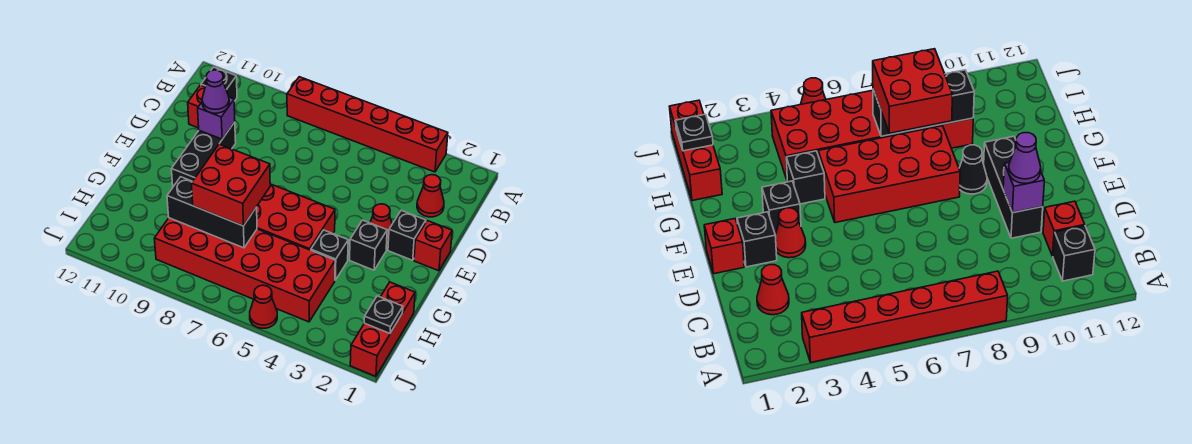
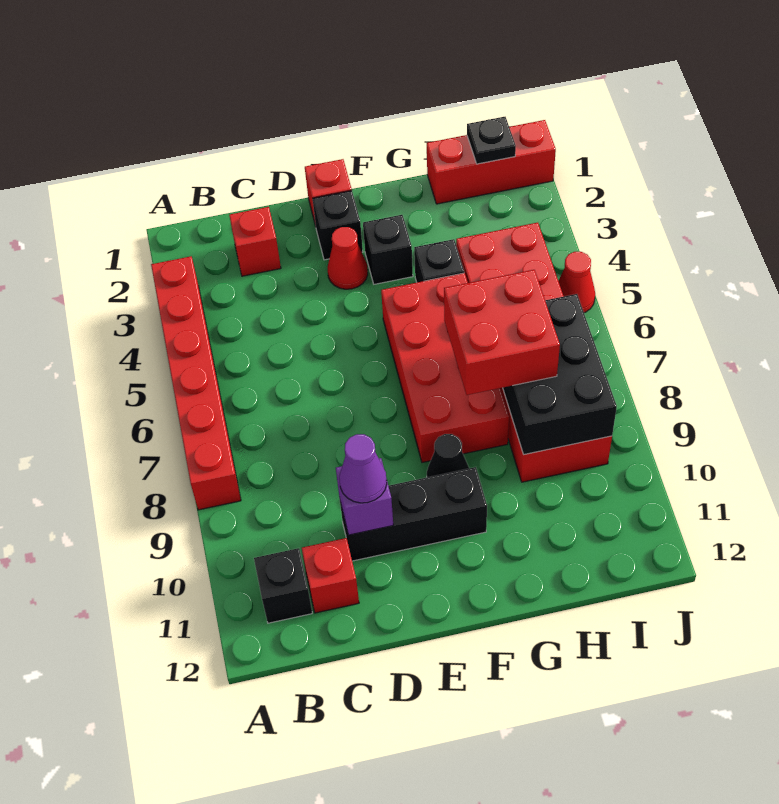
red 1x1 cone [417,175,444,217] -> red 1x1 brick [229,207,281,276]
black 1x3 brick [167,177,257,248] -> black 2x3 brick [503,294,617,455]

